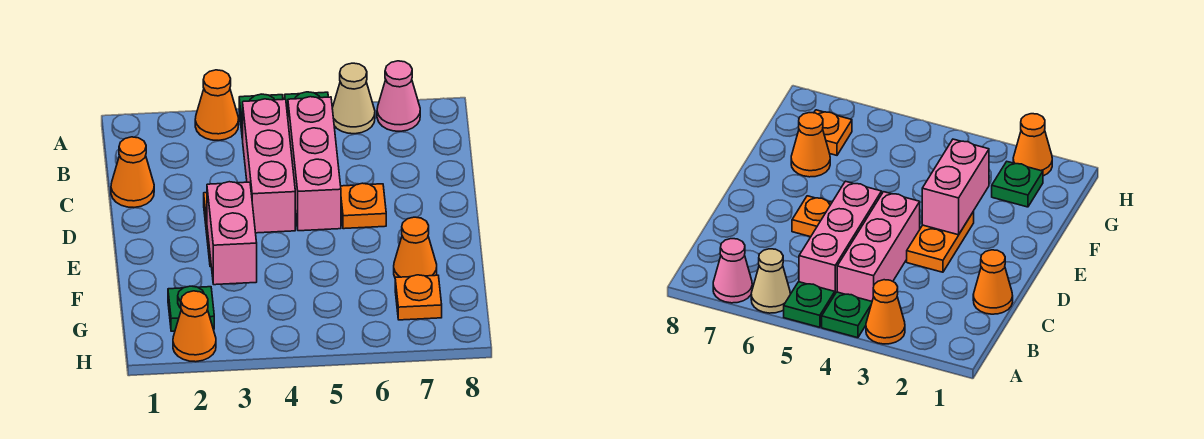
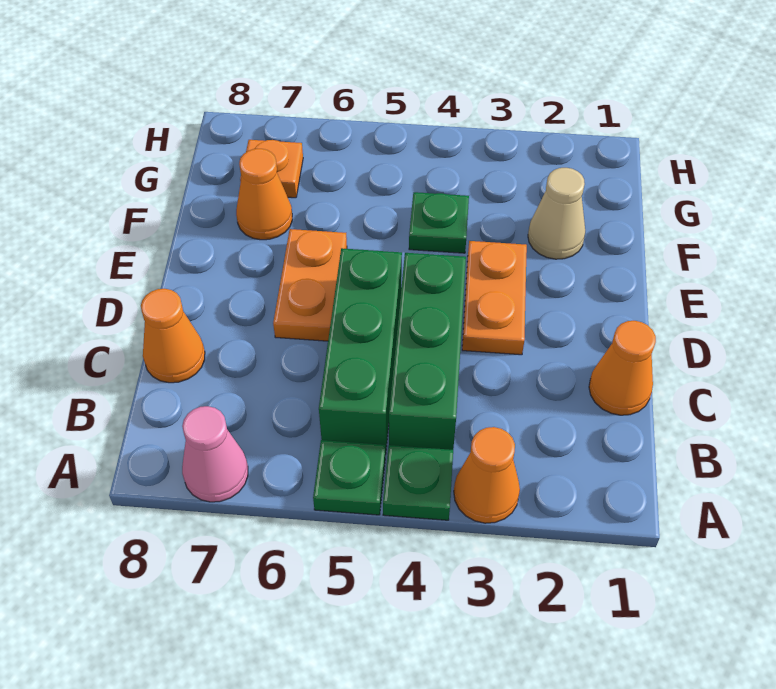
tan 1x1 cone [332,63,375,134] -> tan 1x1 cone moved to [528,168,585,259]
pink 1x3 brick [242,99,295,233] -> green 1x3 brick [389,253,466,450]
pink 1x3 brick [288,97,341,231] -> green 1x3 brick [319,248,402,455]
orange 1x1 plate [341,183,386,229] -> orange 1x2 plate [273,229,347,341]
pink 1x2 brick [207,182,257,285] -> none
green 1x1 plate [168,286,214,331] -> green 1x1 plate moved to [409,192,469,253]
orange 1x1 cone [173,291,216,362] -> orange 1x1 cone moved to [141,289,205,383]

